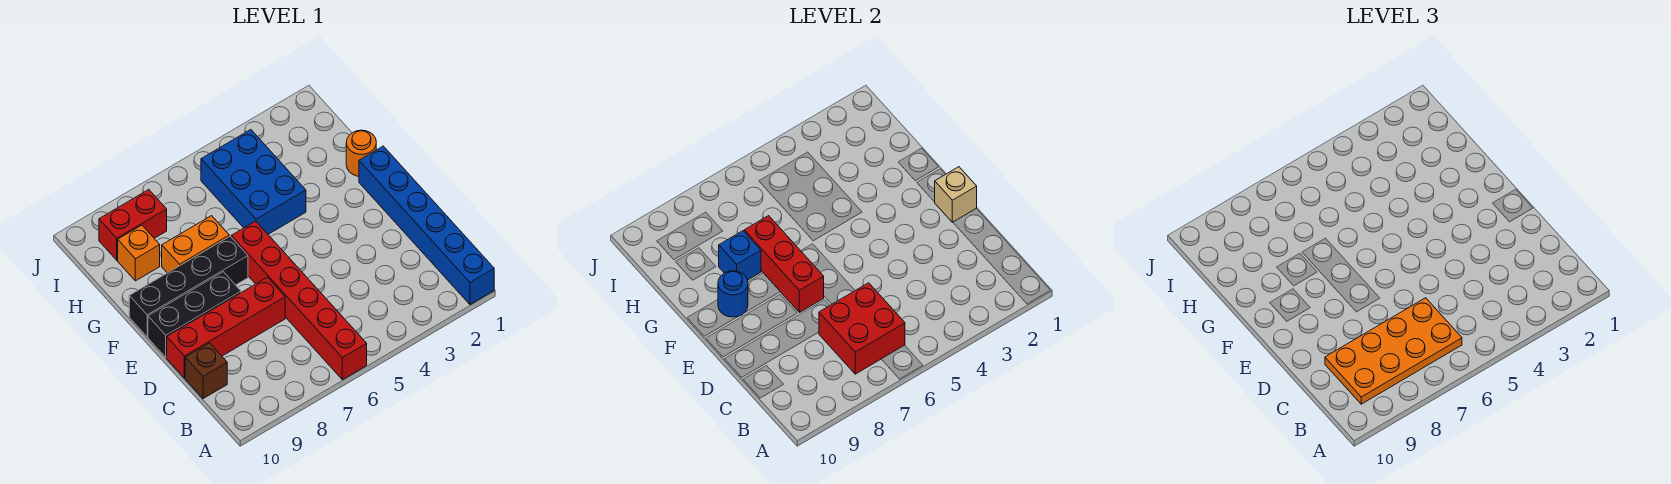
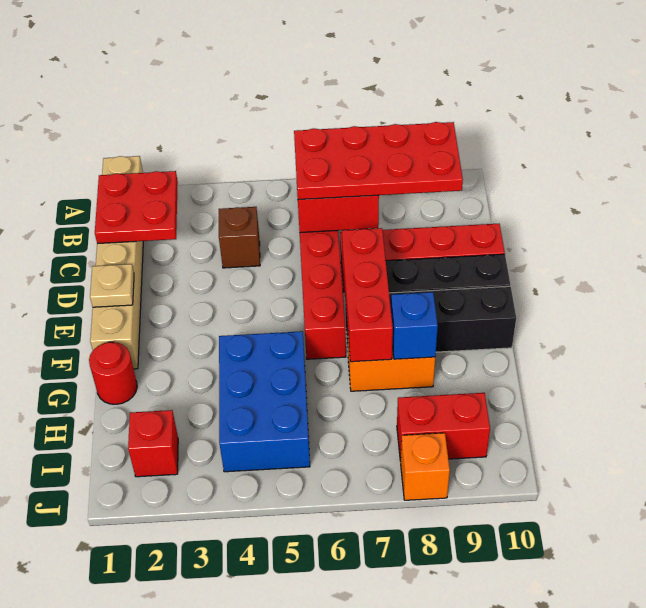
blue 1x6 brick [359,146,494,305] -> tan 1x6 brick [90,156,143,369]
none -> red 2x2 plate [95,171,178,244]
orange 2x4 plate [1325,298,1462,404] -> red 2x4 plate [294,122,463,200]
brown 1x1 brick [185,343,227,399] -> brown 1x1 brick moved to [219,207,260,268]
tan 1x1 brick [935,167,977,222] -> tan 1x1 plate [90,264,134,307]
blue 1x1 round brick [718,271,748,317] -> none
orange 1x1 round brick [346,130,376,176] -> red 1x1 round brick [89,342,137,404]
orange 1x1 brick [118,225,160,281] -> orange 1x1 brick moved to [400,433,450,500]
none -> red 1x1 brick [128,410,178,477]

